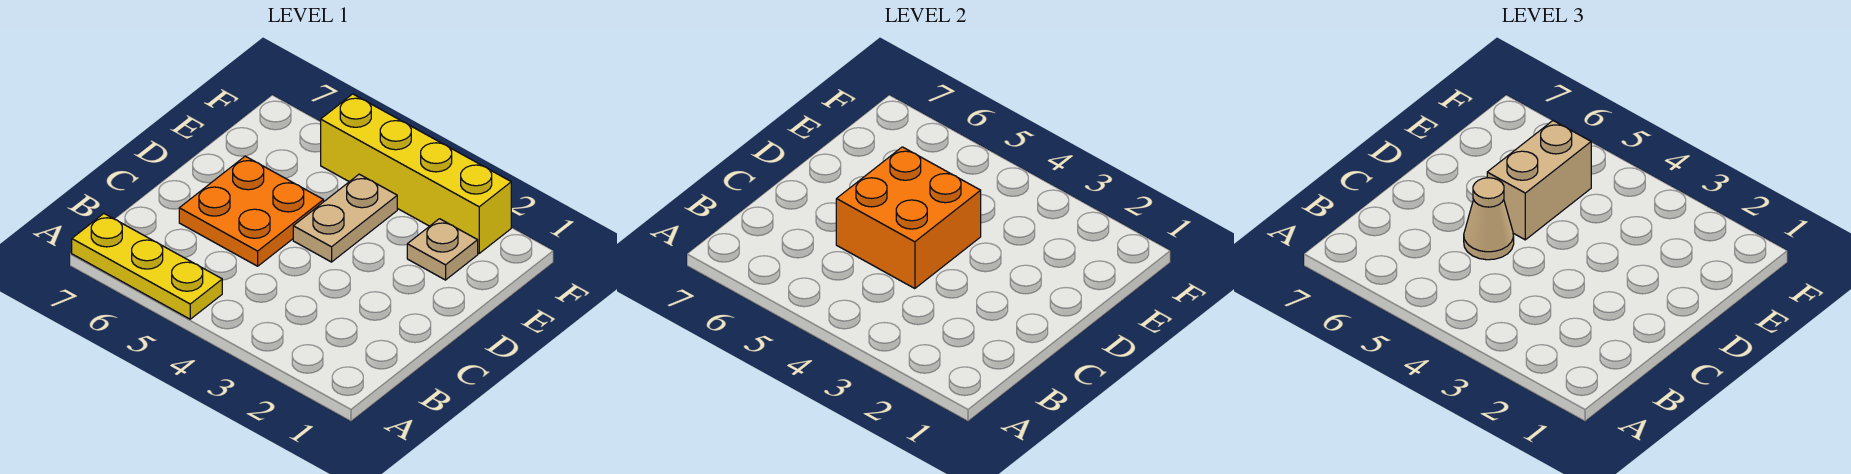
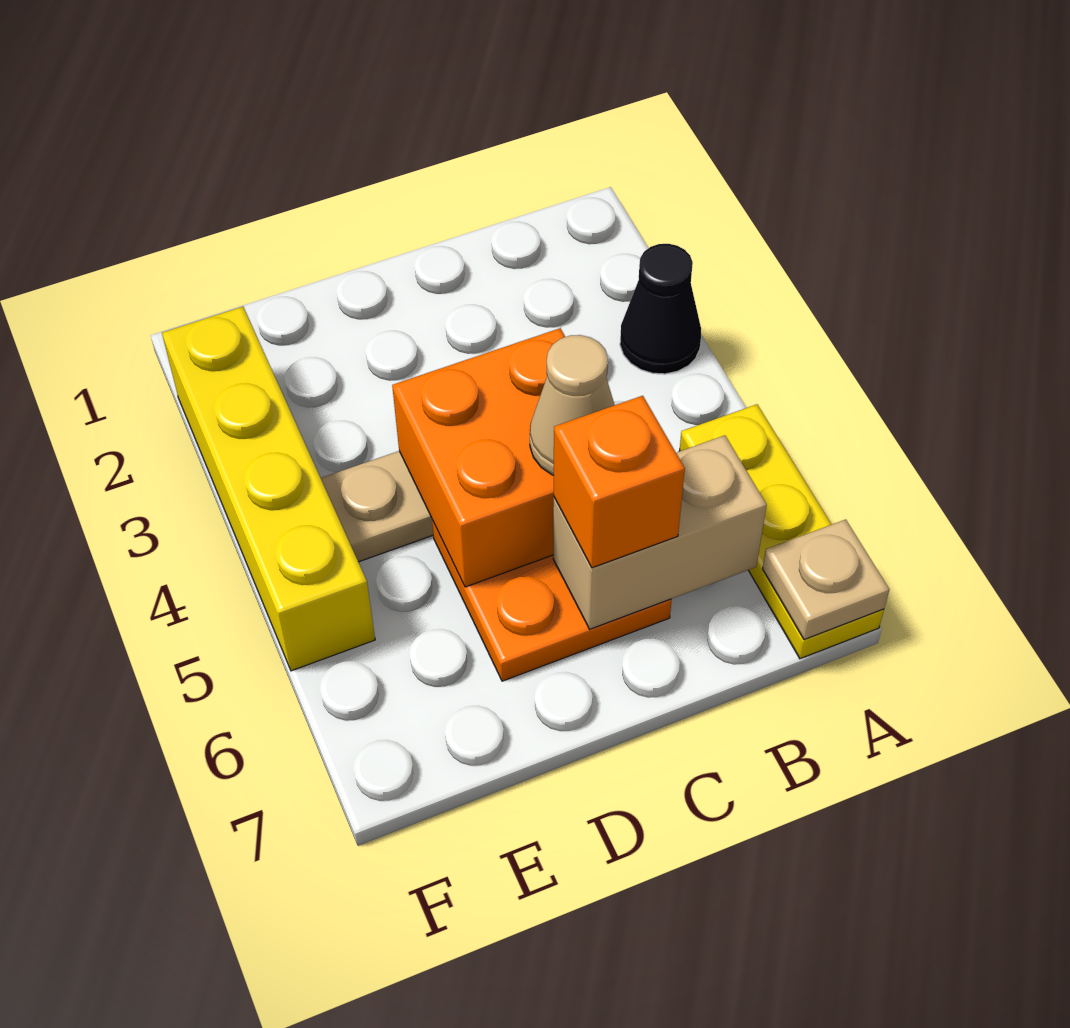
none -> black 1x1 cone [620,244,701,374]
none -> orange 1x1 brick [554,396,685,568]
tan 1x2 brick [1487,121,1591,240] -> tan 1x2 brick moved to [553,435,767,629]
tan 1x1 plate [407,219,478,280] -> tan 1x1 plate moved to [763,520,889,640]

